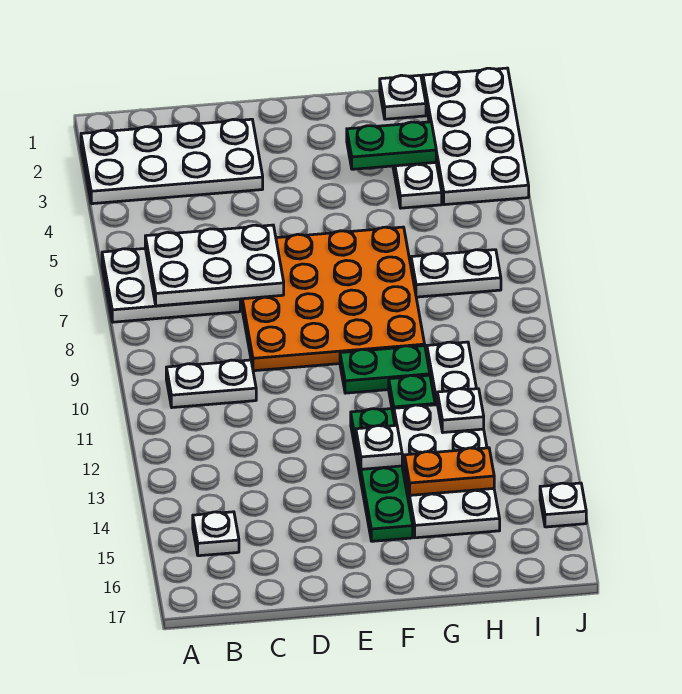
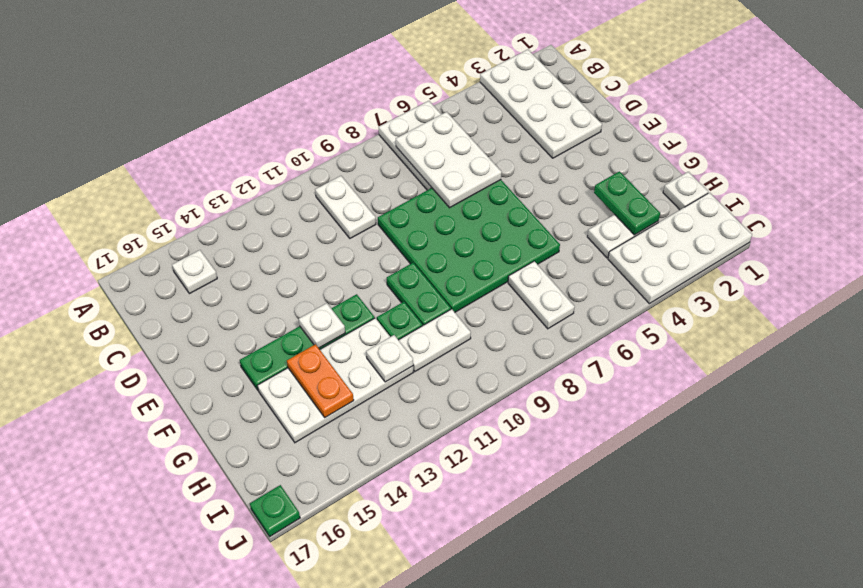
orange 4x4 plate [240,227,425,371] -> green 4x4 plate [378,180,560,312]
white 1x1 plate [540,483,586,527] -> none
none -> green 1x1 plate [250,485,300,537]

